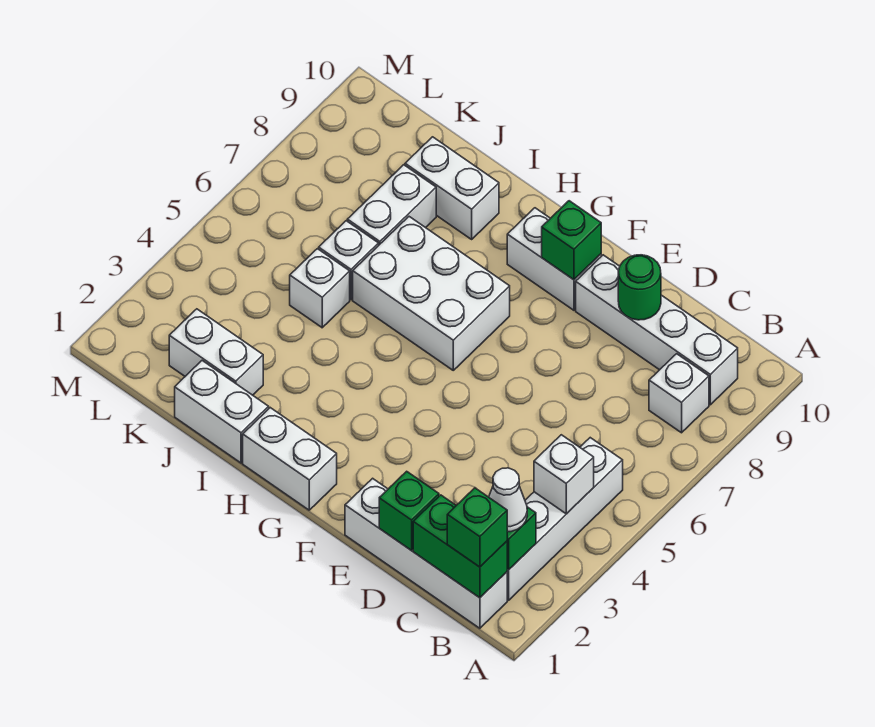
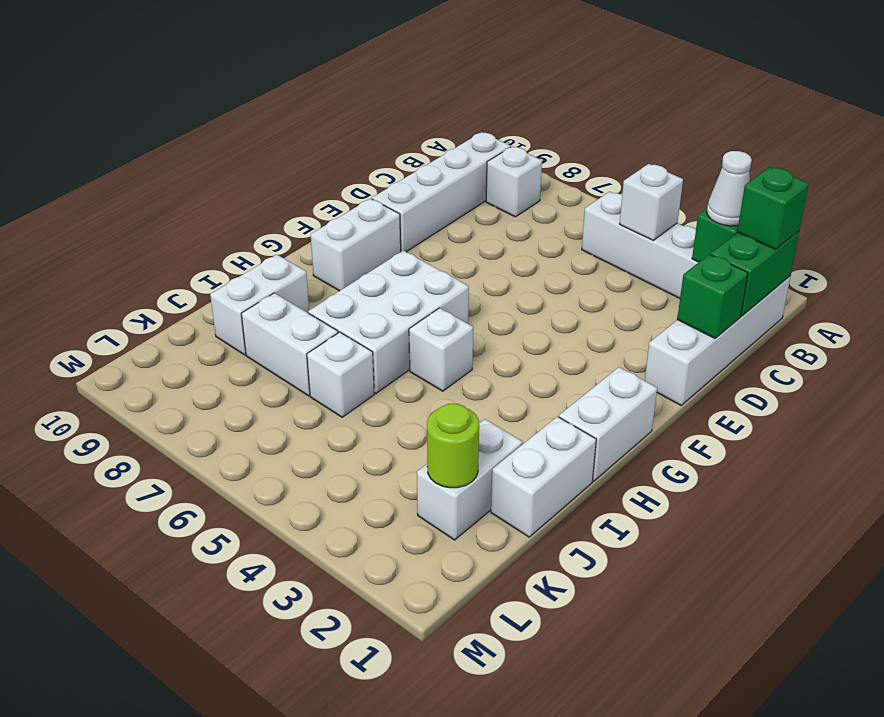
green 1x1 round brick [618,255,661,320] -> none
green 1x1 brick [542,201,601,280] -> none
white 1x1 brick [290,249,350,328] -> white 1x1 brick moved to [409,308,473,391]
none -> lime 1x1 round brick [427,404,479,488]

